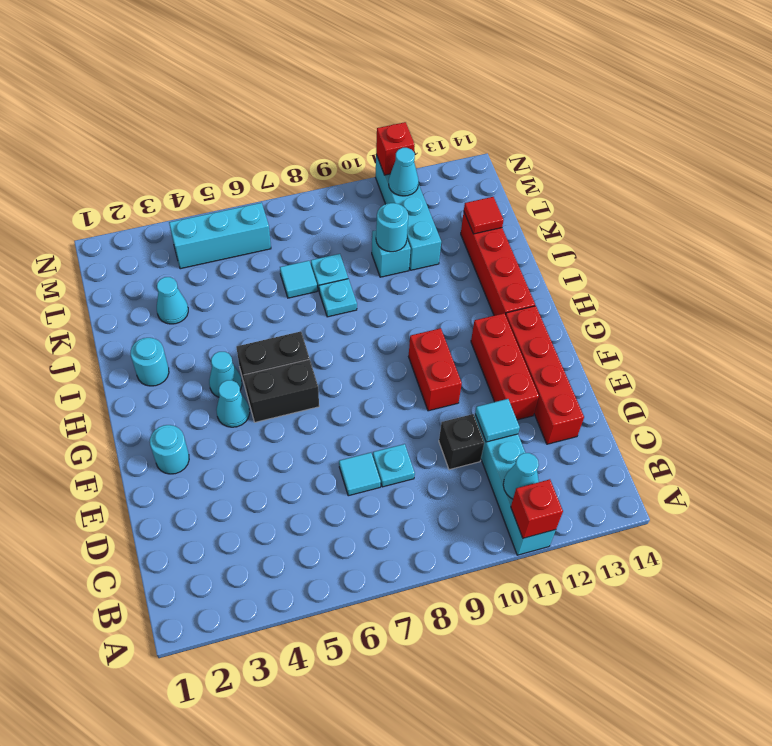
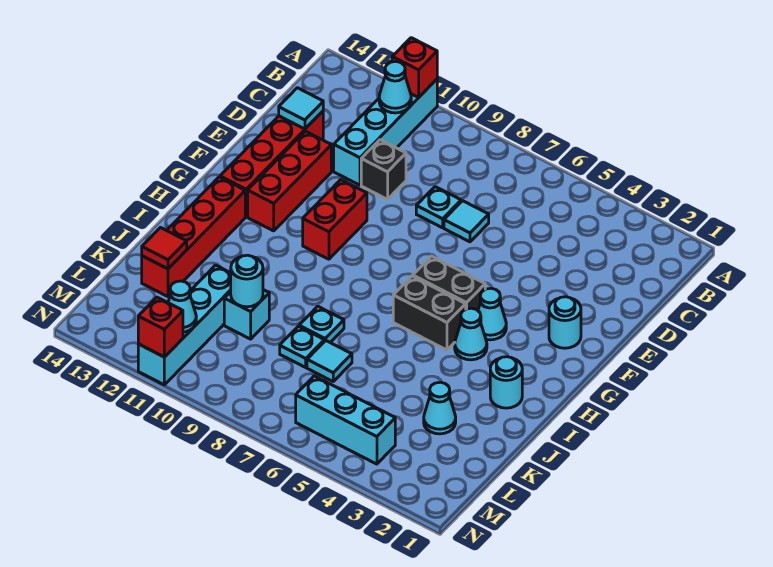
cyan 1x1 tile [475,399,520,442] -> cyan 1x1 tile moved to [279,88,323,129]

